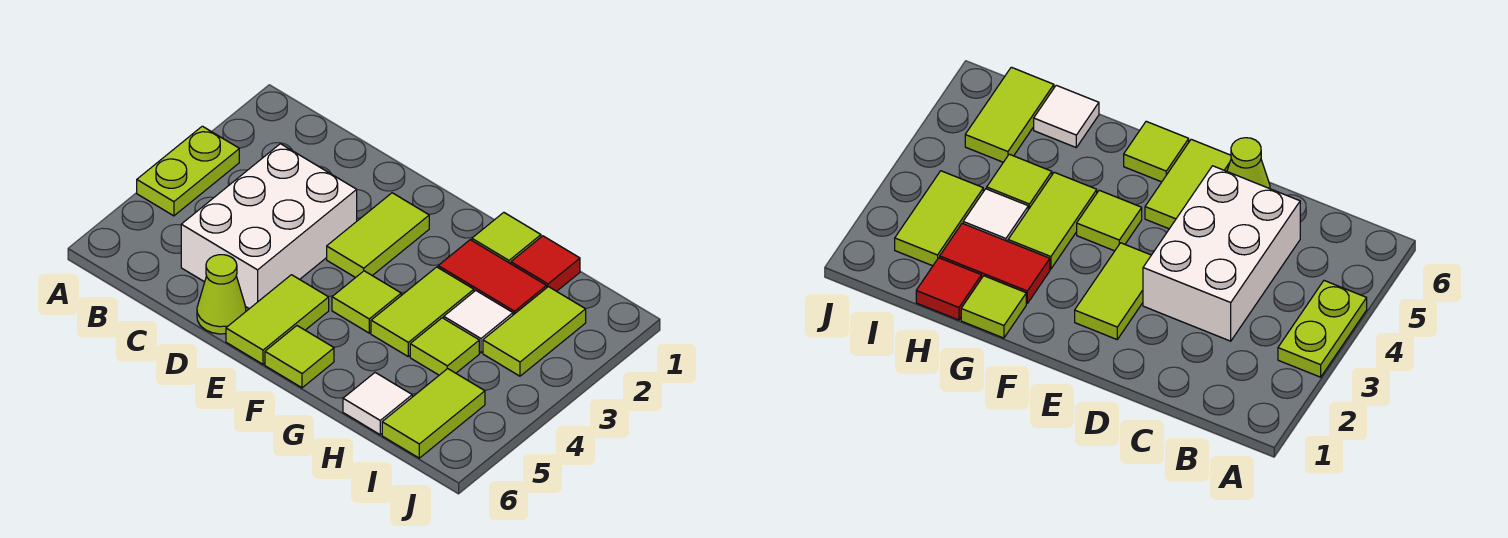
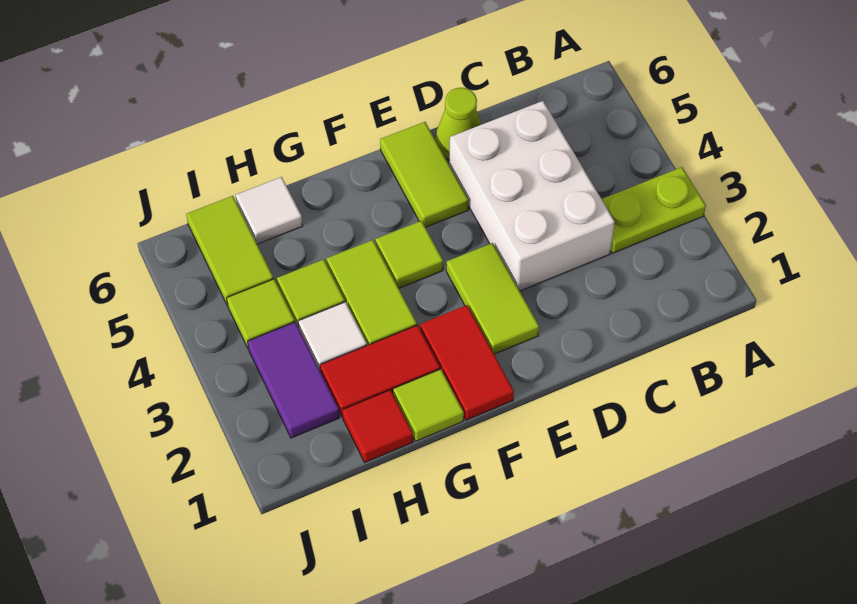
lime 1x2 plate [137,126,239,216] -> lime 1x2 plate turned to [602,167,706,253]
none -> red 1x2 tile [420,305,514,420]
lime 1x1 tile [265,326,334,388] -> lime 1x1 tile moved to [227,279,295,349]
lime 1x2 tile [483,287,586,376] -> purple 1x2 tile [248,322,339,438]

